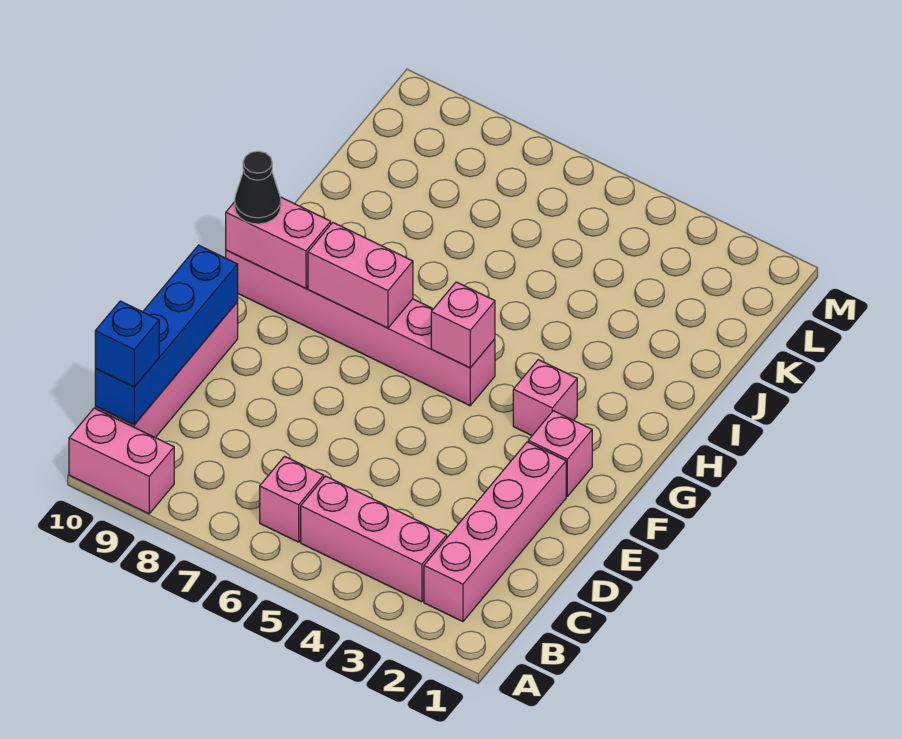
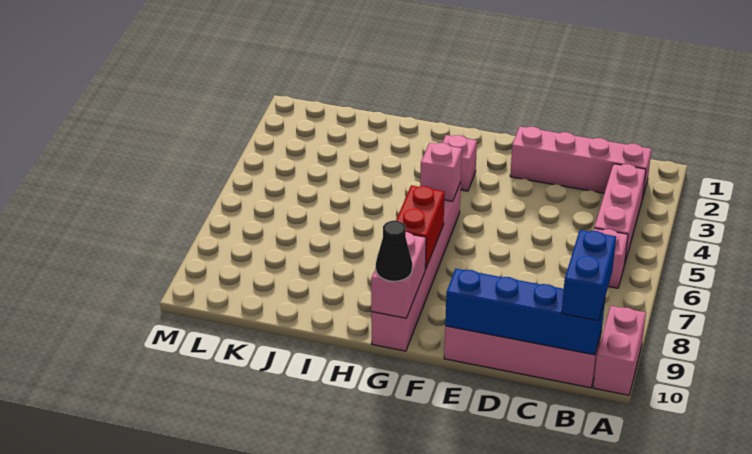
blue 1x1 brick [95,301,159,387] -> blue 1x2 brick [562,230,616,321]
pink 1x1 brick [528,411,592,496] -> none
pink 1x2 brick [308,223,413,328] -> red 1x2 brick [396,185,445,269]

